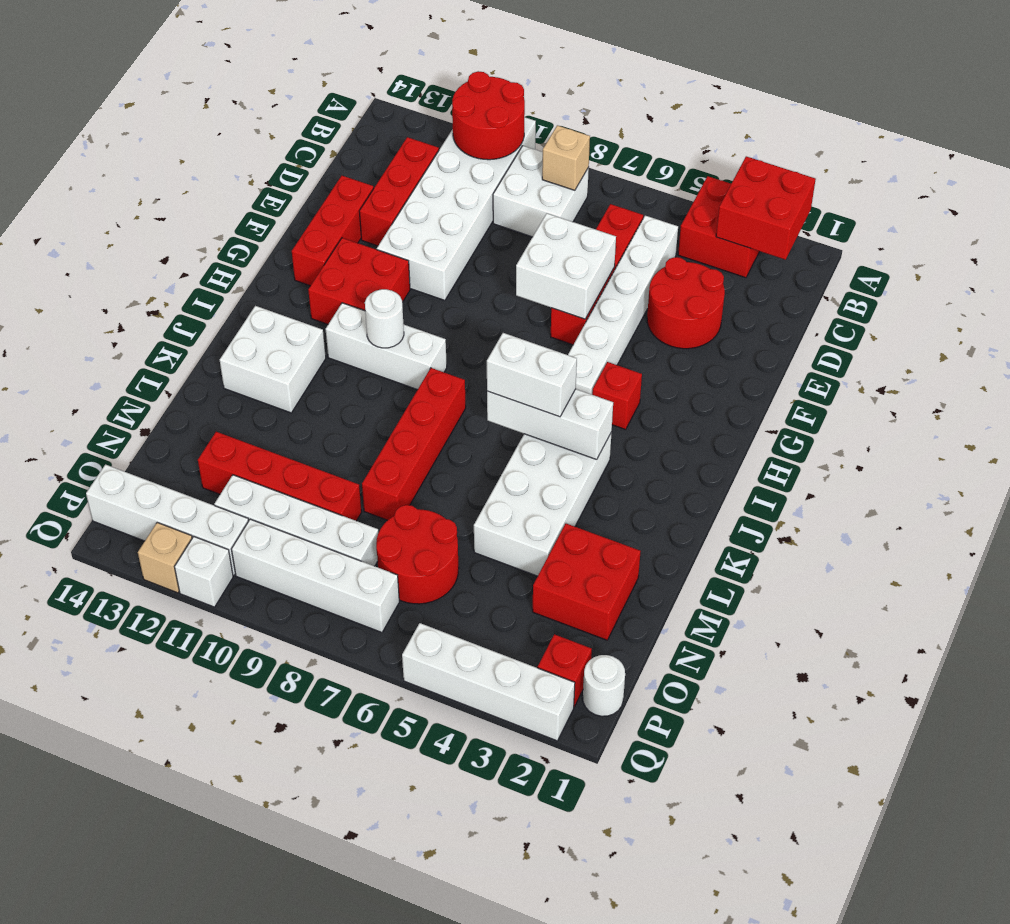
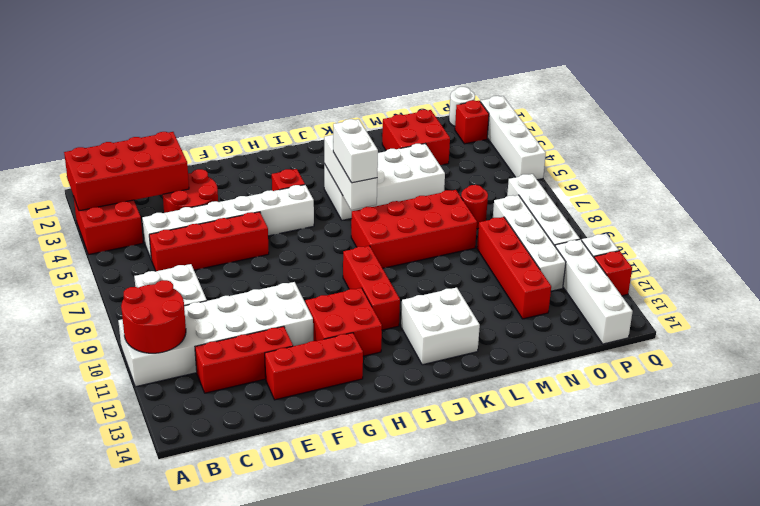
red 2x2 brick [716,156,816,260] -> red 2x4 brick [64,132,189,211]
tan 1x1 brick [542,125,590,190] -> none
white 2x2 brick [516,213,616,319] -> none
white 1x3 brick [326,303,447,390] -> red 1x3 brick [343,246,400,330]
white 1x1 round brick [365,289,404,348] -> none
red 1x4 brick [362,368,466,520] -> red 2x4 brick [351,190,477,268]
red 2x2 round brick [376,505,459,604] -> red 1x1 round brick [461,185,488,229]
tan 1x1 brick [138,523,192,593] -> red 1x1 brick [594,251,632,296]

